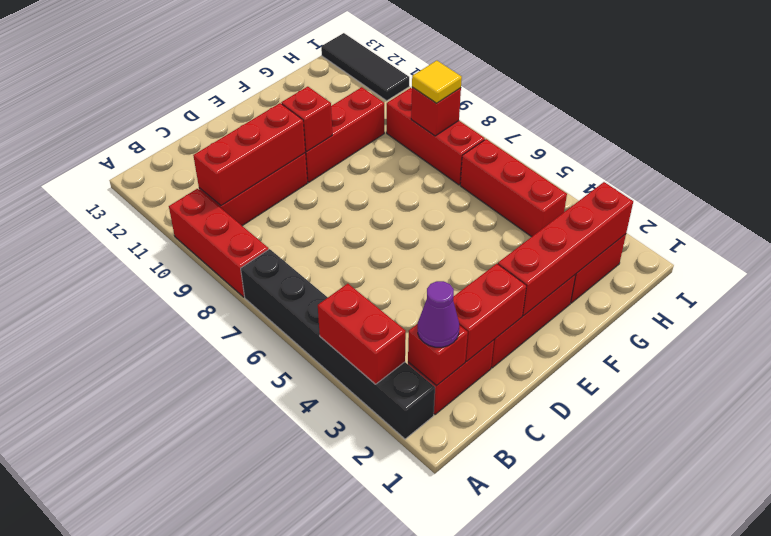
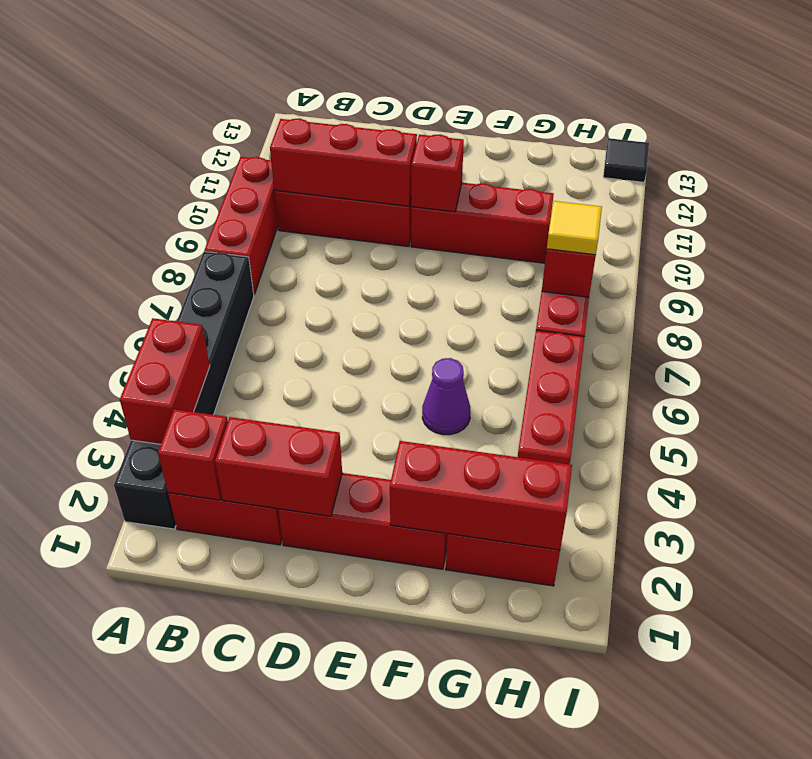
purple 1x1 cone [418,281,459,347] -> purple 1x1 cone moved to [422,358,470,435]
red 1x4 brick [498,182,633,316] -> red 1x3 brick [390,441,572,550]
black 1x3 tile [321,33,409,101] -> black 1x1 tile [603,138,649,182]

